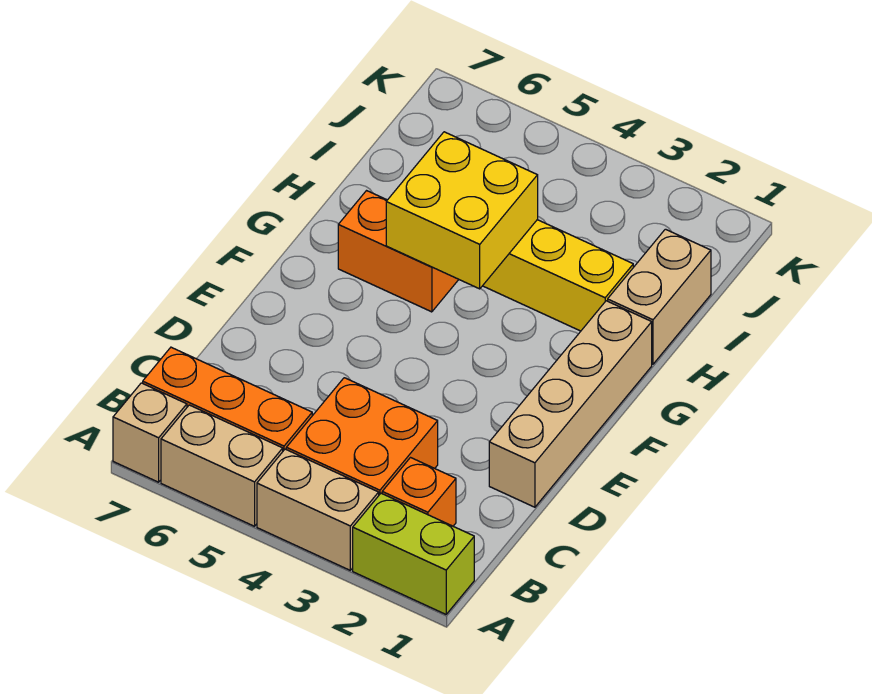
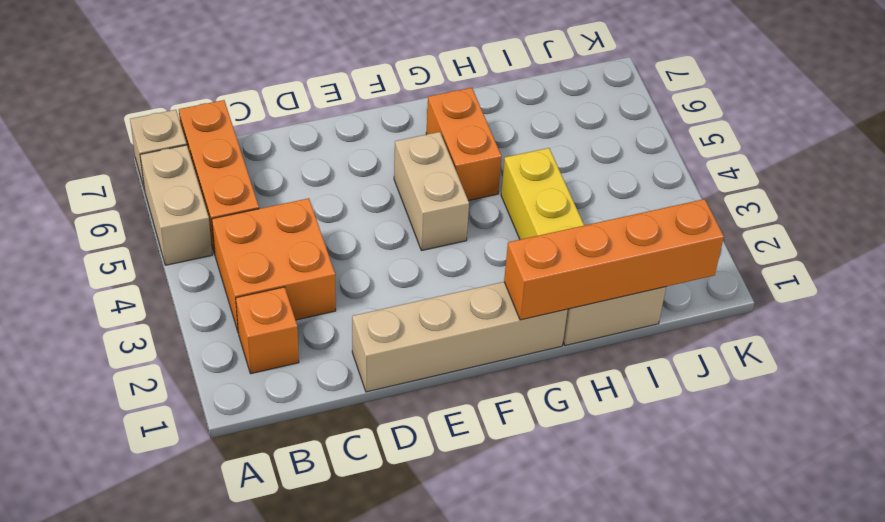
lime 1x2 brick [353,493,474,614] -> none
tan 1x2 brick [257,449,379,570] -> tan 1x2 brick moved to [394,132,469,251]
none -> orange 1x4 brick [504,199,724,320]
yellow 2x2 brick [386,132,538,289] -> none

